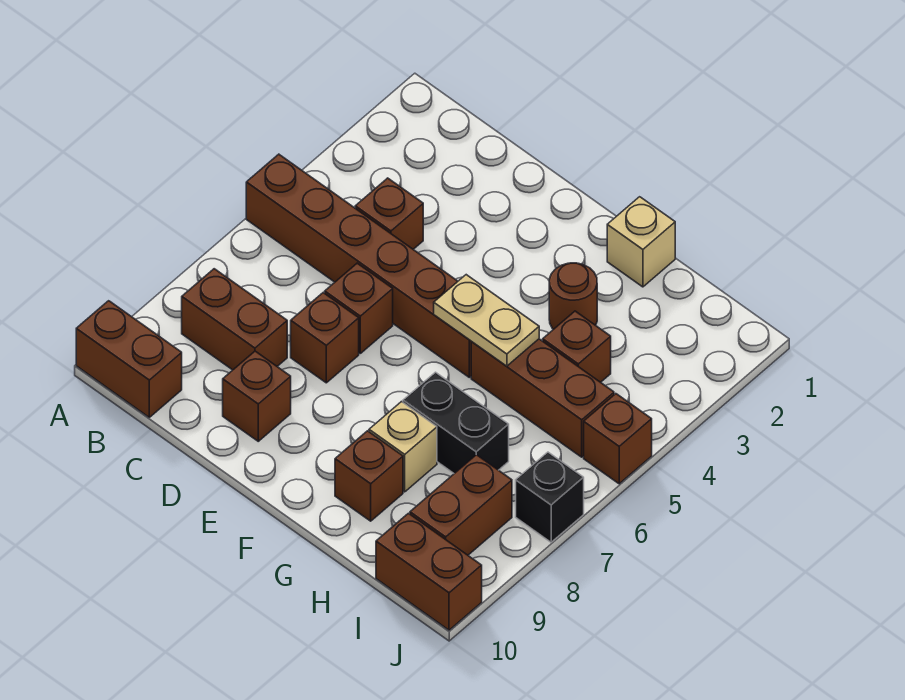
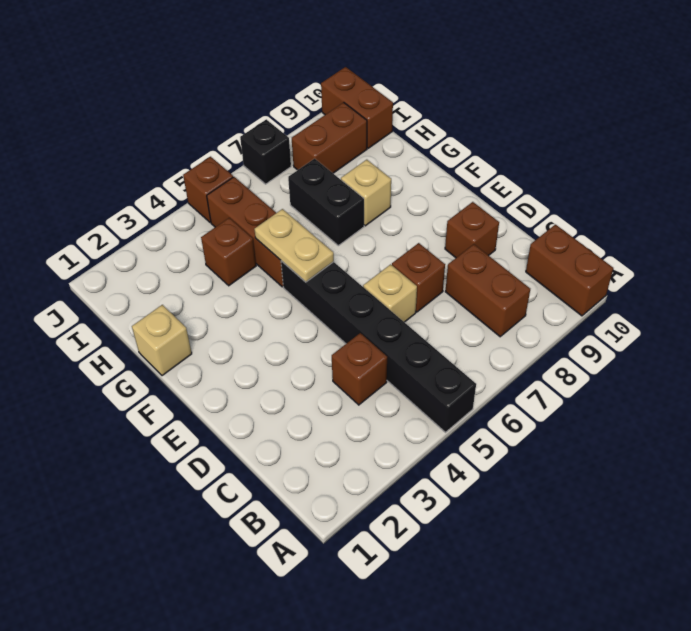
brown 1x6 brick [246,154,471,377] -> black 1x6 brick [281,261,476,432]
brown 1x1 brick [325,263,393,353] -> tan 1x1 brick [363,264,417,322]
brown 1x1 round brick [549,263,597,329] -> none
brown 1x1 brick [335,431,403,521] -> none

